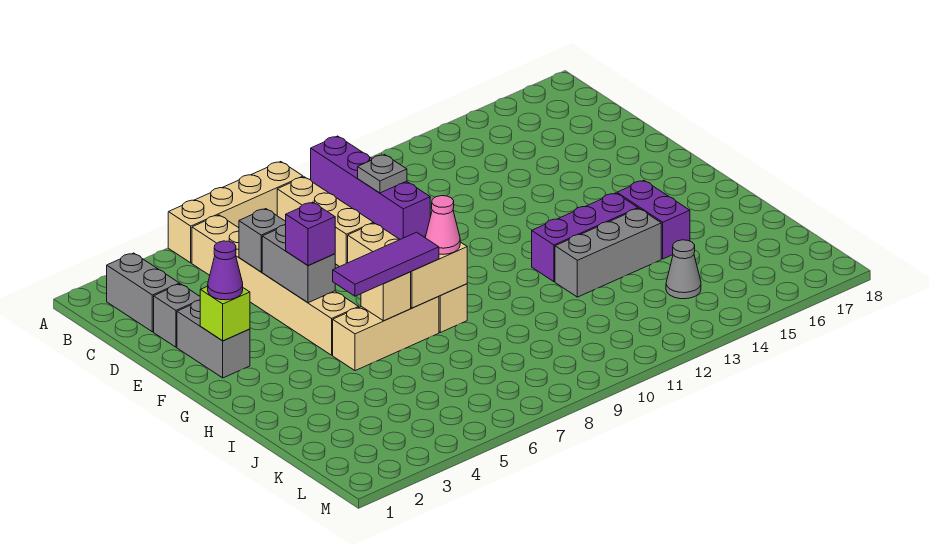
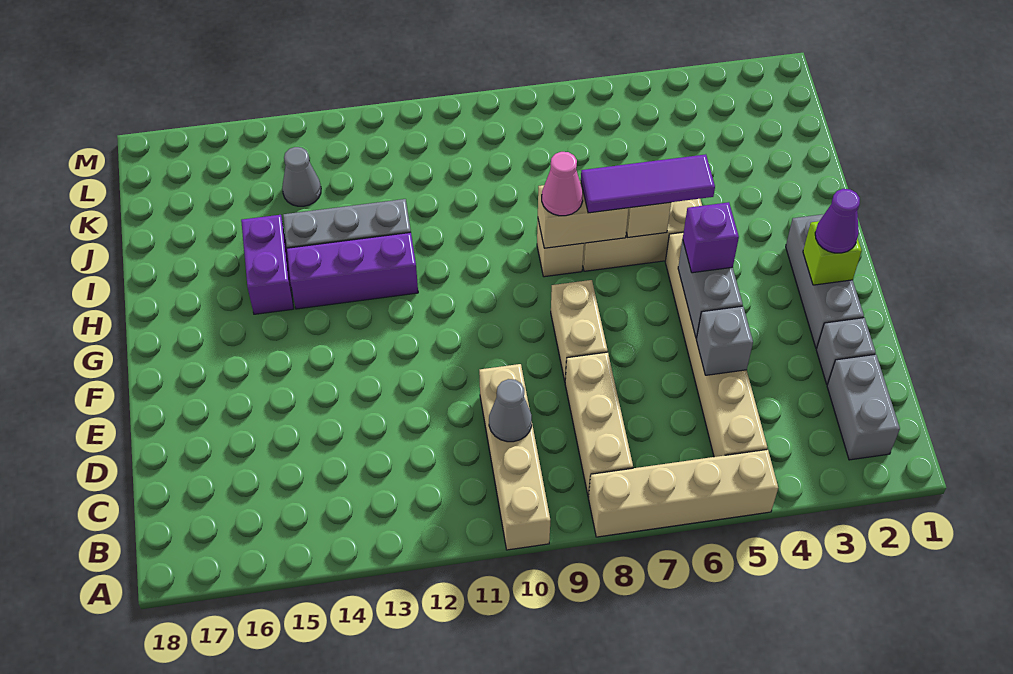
purple 1x4 brick [311,136,430,239] -> tan 1x4 brick [479,364,550,550]
grey 1x1 plate [358,155,407,193] -> grey 1x1 cone [489,379,532,442]
grey 1x2 brick [177,300,250,378] -> grey 1x3 brick [786,214,864,348]

